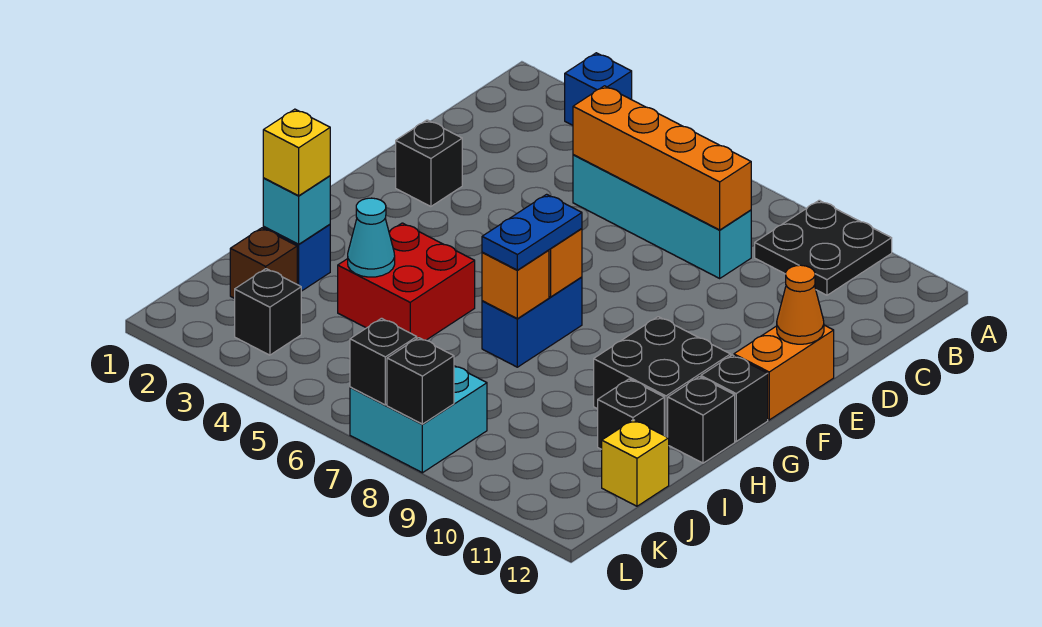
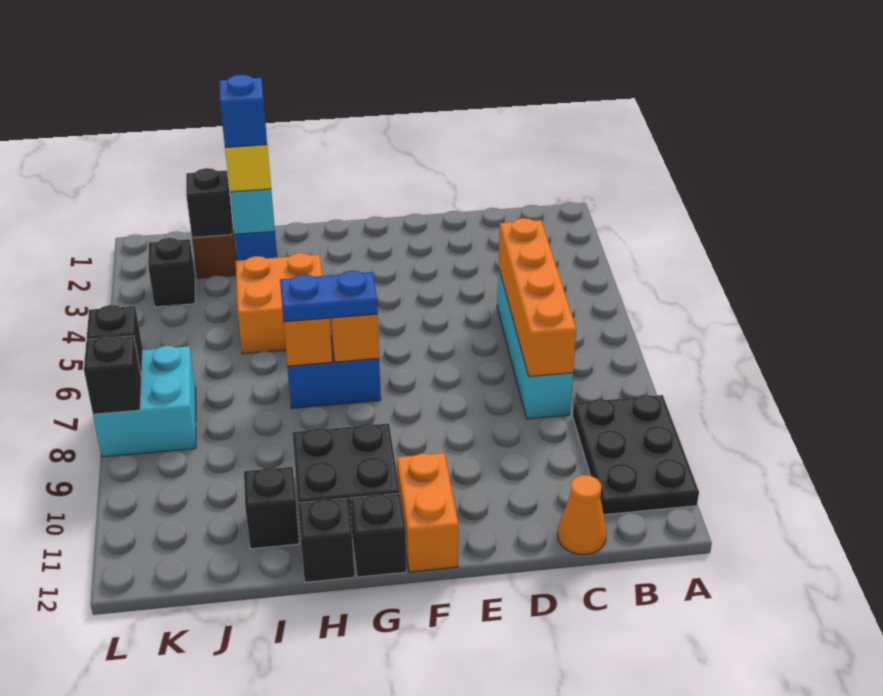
blue 1x1 brick [565,53,632,125] -> blue 1x1 brick moved to [219,75,267,148]
black 2x2 plate [755,200,892,295] -> black 2x3 plate [573,395,699,515]
black 1x1 brick [396,120,462,207] -> black 1x1 brick moved to [186,168,232,238]
orange 1x2 brick [734,325,834,420] -> orange 1x2 brick turned to [397,453,459,572]
orange 1x1 cone [777,265,824,344] -> orange 1x1 cone moved to [558,475,606,554]
red 2x2 brick [338,223,475,340] -> orange 2x2 brick [236,253,322,354]
cyan 1x1 cone [348,198,395,277] -> none
yellow 1x1 brick [602,420,669,506] -> none

